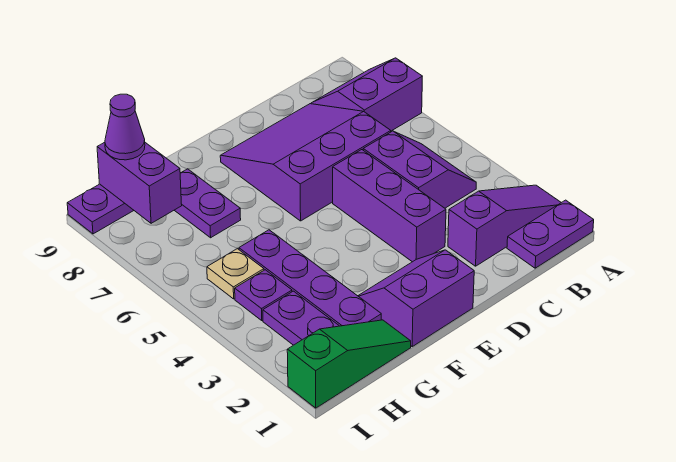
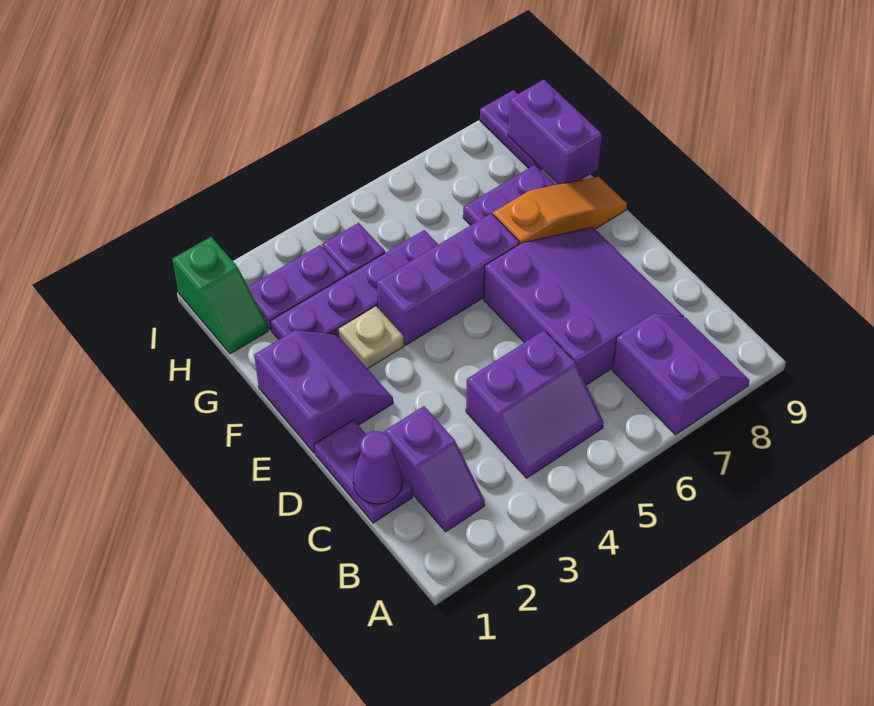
purple 1x2 plate [507,200,594,268] -> purple 1x2 plate moved to [314,420,413,523]
purple 1x3 slope [448,185,561,266] -> purple 1x2 slope [384,406,485,532]
purple 1x3 brick [333,150,446,262] -> purple 1x3 brick moved to [377,213,520,345]
none -> orange 1x3 slope [493,177,627,244]
green 1x3 slope [287,320,411,408] -> green 1x2 slope [172,237,268,354]
tan 1x1 plate [207,249,264,299] -> tan 1x1 plate moved to [338,306,404,369]
purple 1x2 brick [97,142,182,223] -> purple 1x2 brick turned to [508,80,602,185]
purple 1x1 cone [105,94,145,160] -> purple 1x1 cone moved to [353,431,403,504]

